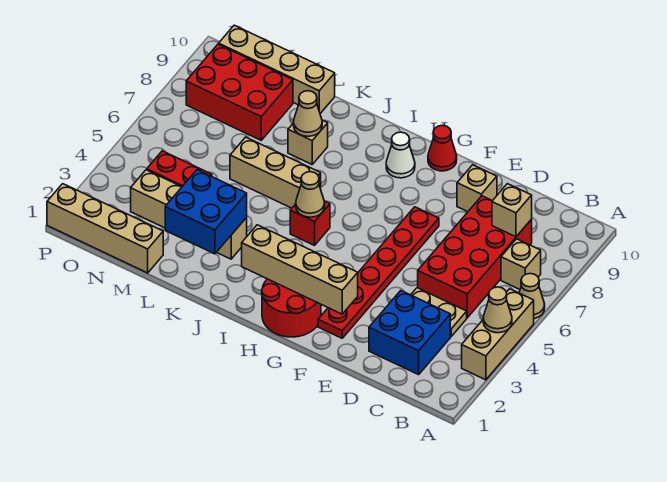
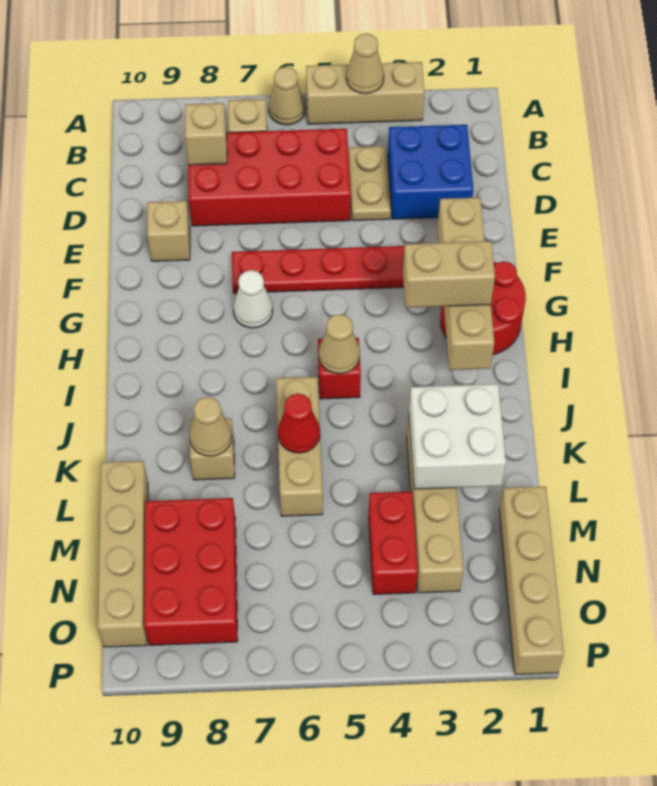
red 1x1 cone [428,125,457,171] -> red 1x1 cone moved to [278,394,320,453]
none -> tan 1x2 brick [403,241,495,308]
white 1x1 cone [386,132,415,178] -> white 1x1 cone moved to [233,270,273,328]
blue 2x2 brick [165,170,247,254] -> white 2x2 brick [409,384,506,489]

